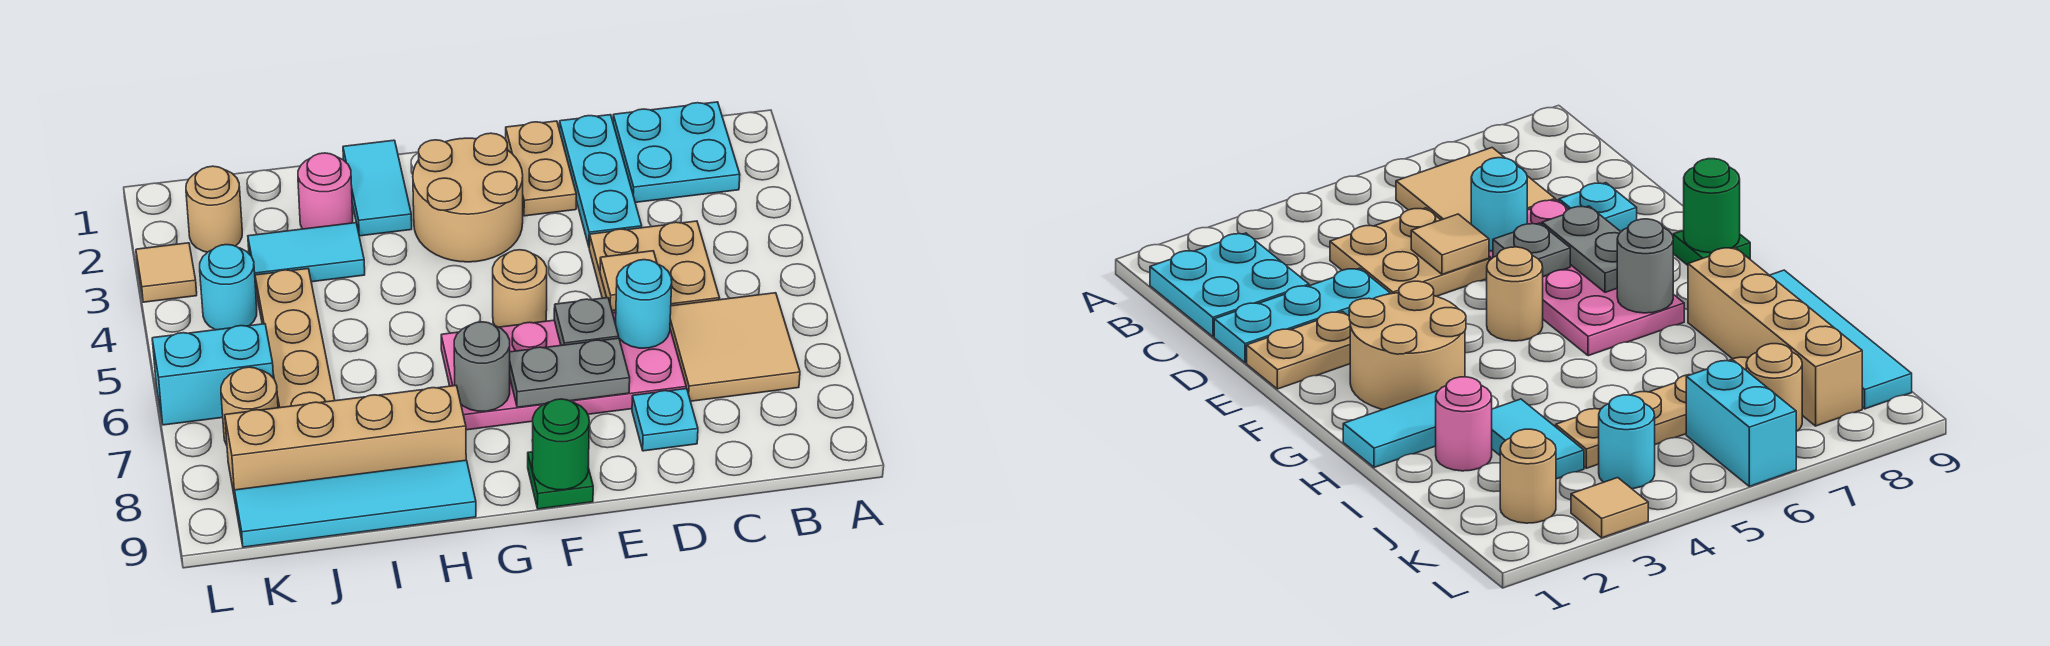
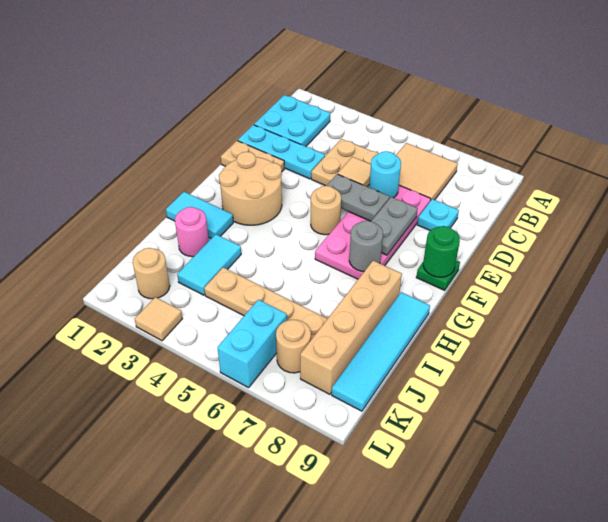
grey 1x1 plate [554,298,619,345] -> grey 1x2 plate [327,174,390,221]
cyan 1x1 round brick [200,245,257,330] -> none

